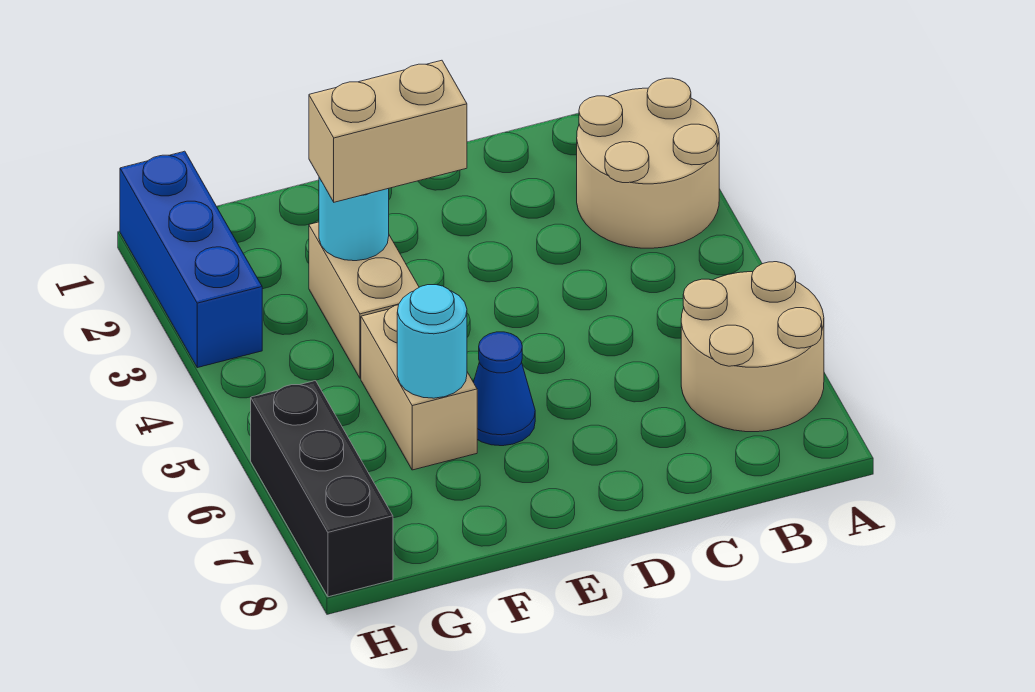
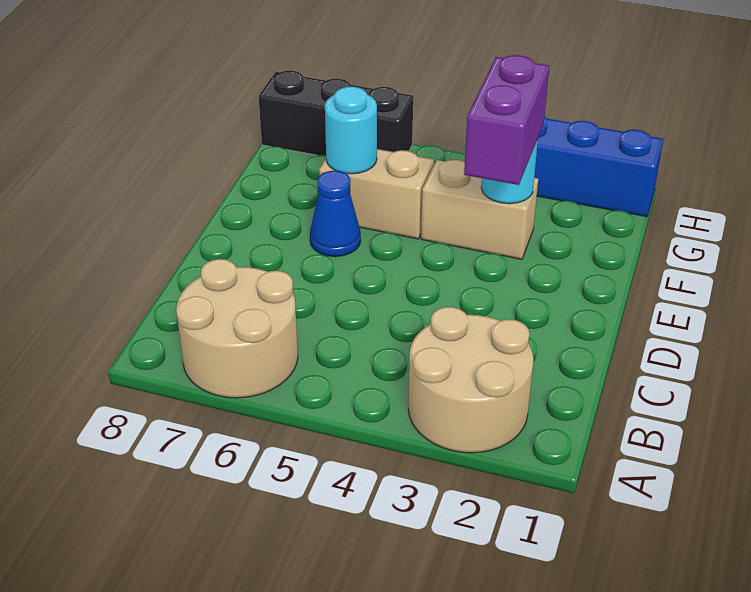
tan 1x2 brick [309,60,467,202] -> purple 1x2 brick [464,55,549,185]

